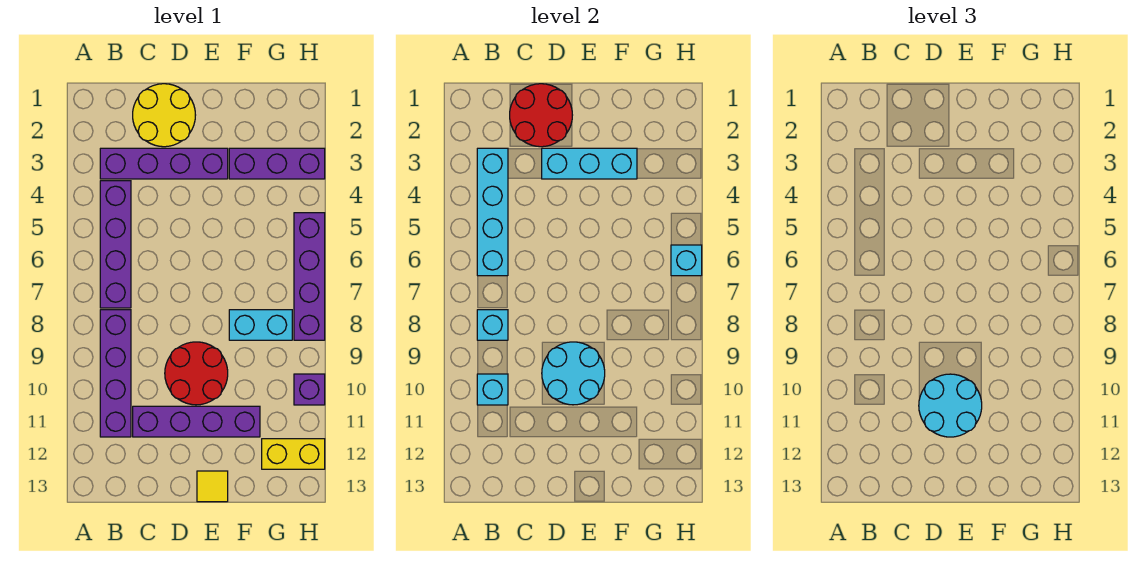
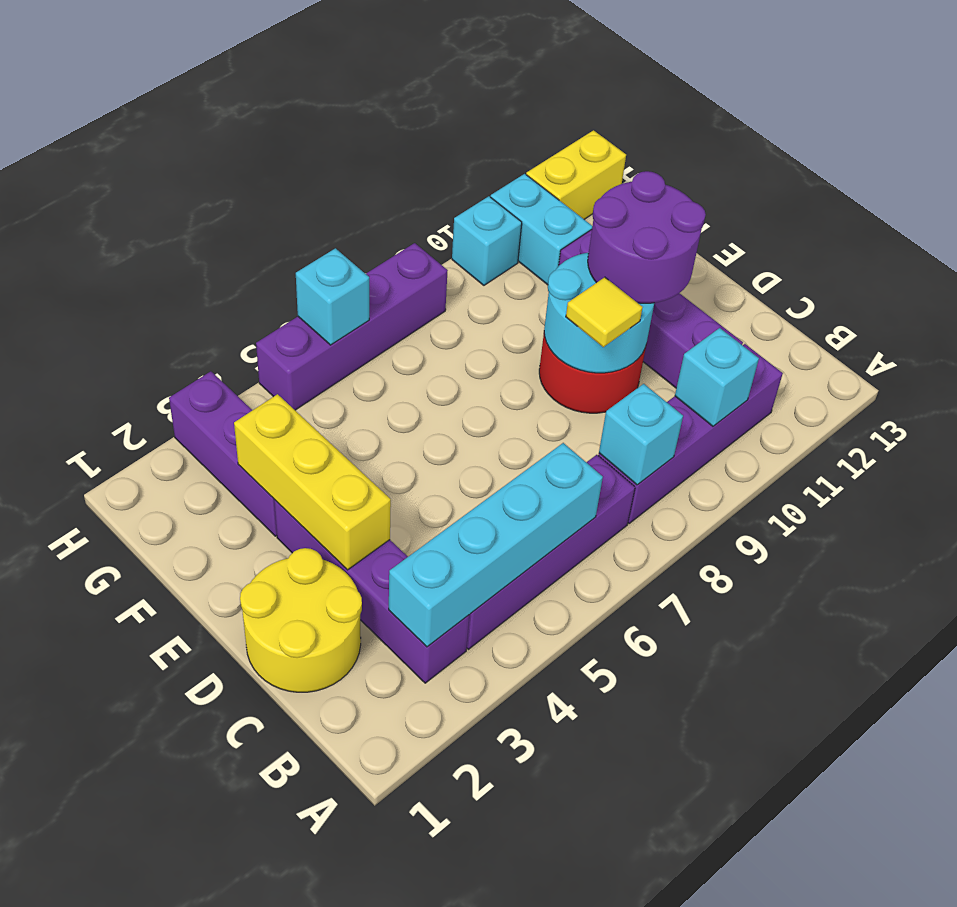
red 2x2 round brick [510,84,572,147] -> none
cyan 1x3 brick [542,148,637,179] -> yellow 1x3 brick [234,394,391,570]
cyan 2x2 round brick [919,374,982,437] -> purple 2x2 round brick [588,171,706,303]
yellow 1x1 tile [197,471,228,502] -> yellow 1x1 tile moved to [566,277,643,347]
cyan 1x2 brick [229,310,292,340] -> cyan 1x2 brick moved to [491,174,592,285]
yellow 1x2 brick [262,439,325,469] -> yellow 1x2 brick turned to [526,130,626,219]
purple 1x1 brick [294,374,325,405] -> cyan 1x1 brick [452,196,522,285]

